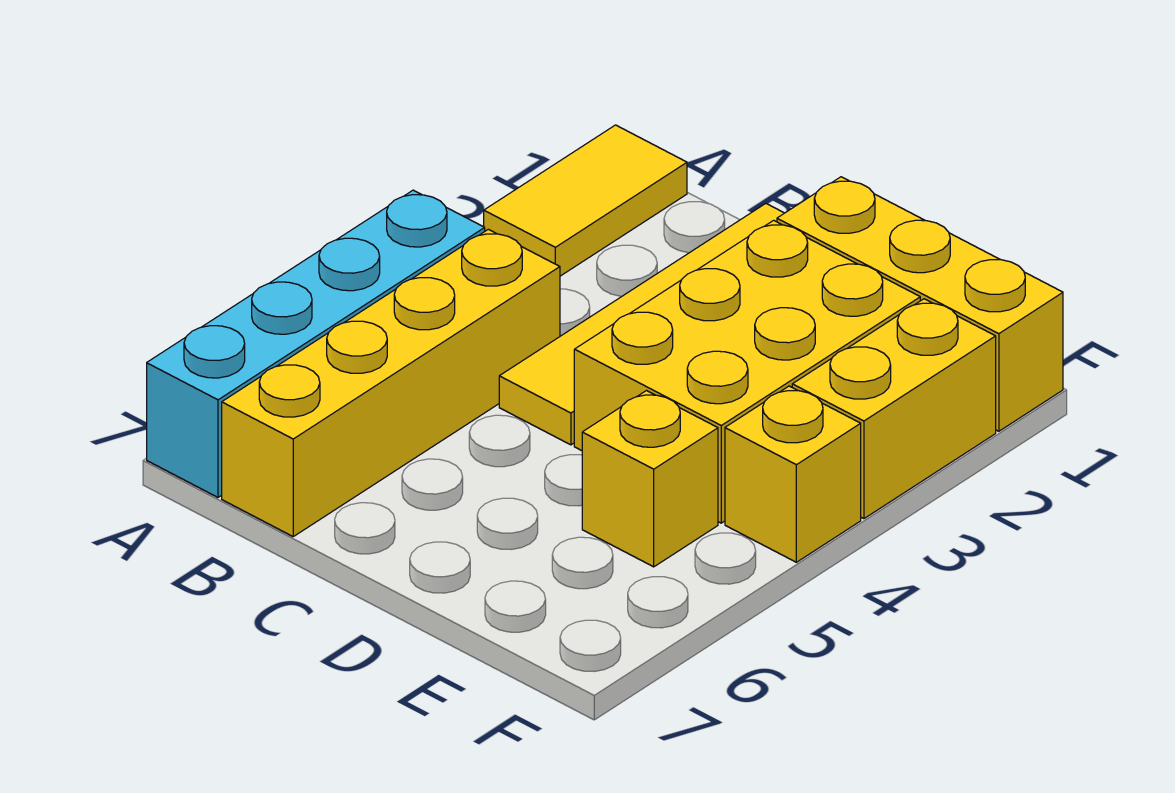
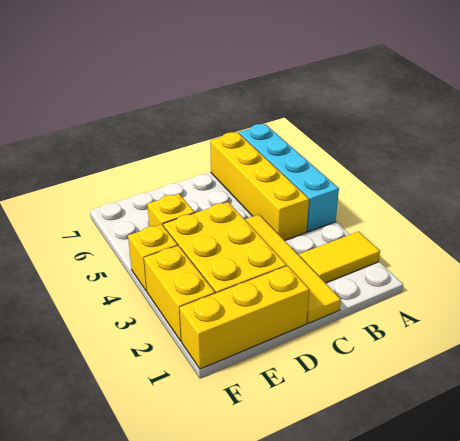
yellow 1x2 tile [484,125,687,276] -> yellow 1x2 tile turned to [299,231,380,283]

